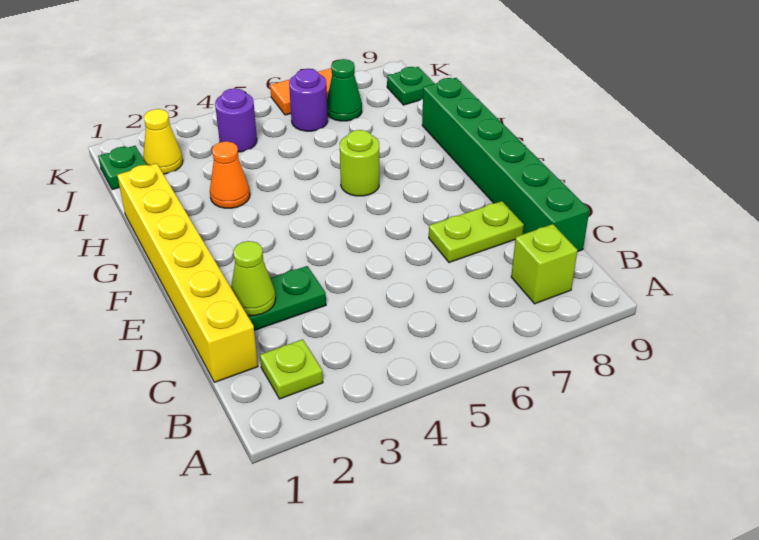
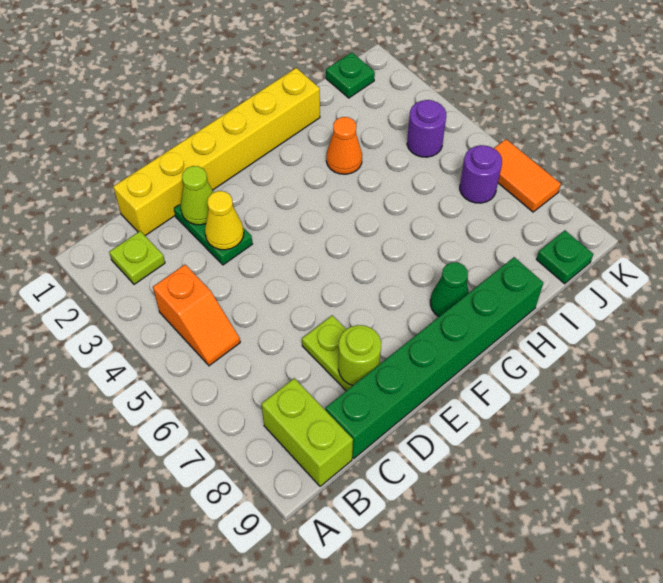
none -> orange 1x2 slope [153,265,240,366]
lime 1x1 brick [511,224,578,304] -> lime 1x2 brick [261,378,353,486]
lime 1x1 round brick [340,130,379,196] -> lime 1x1 round brick moved to [338,325,381,385]
yellow 1x1 cone [143,109,183,174] -> yellow 1x1 cone moved to [205,191,244,250]
green 1x1 cone [327,59,362,121] -> green 1x1 cone moved to [430,262,469,316]

